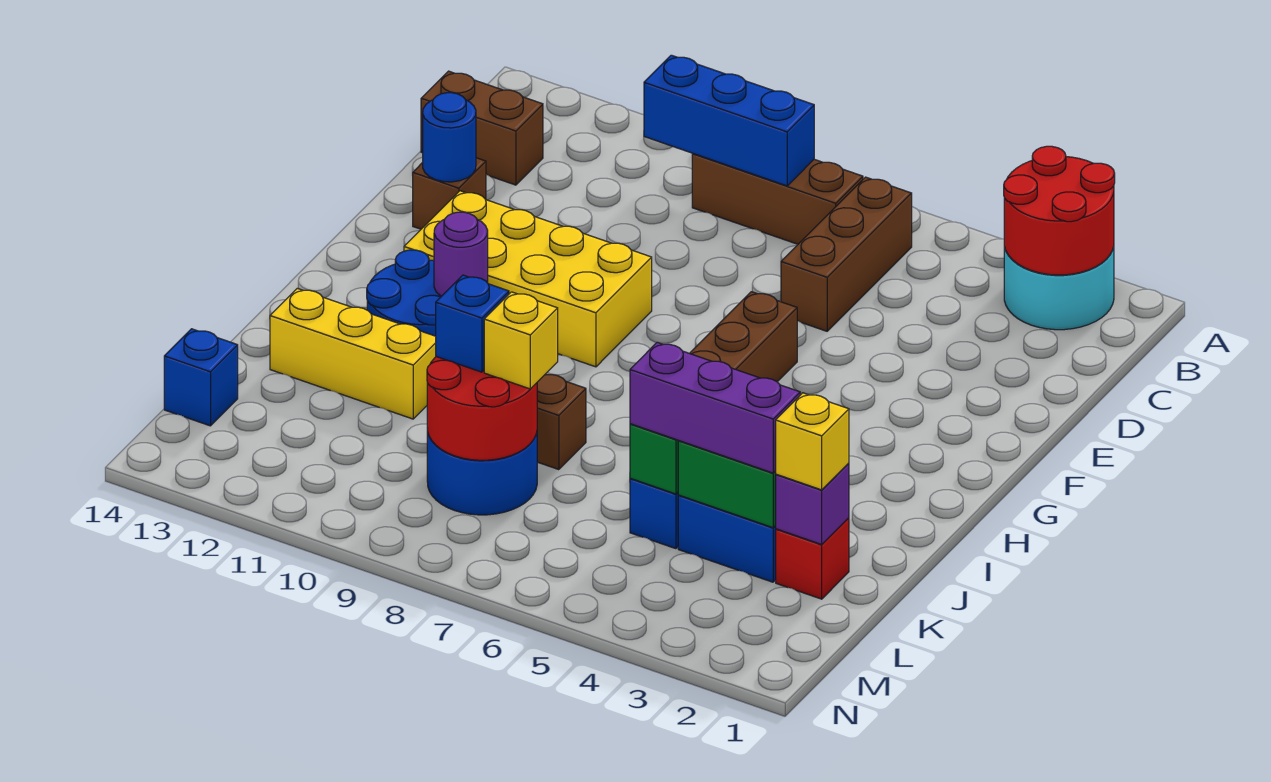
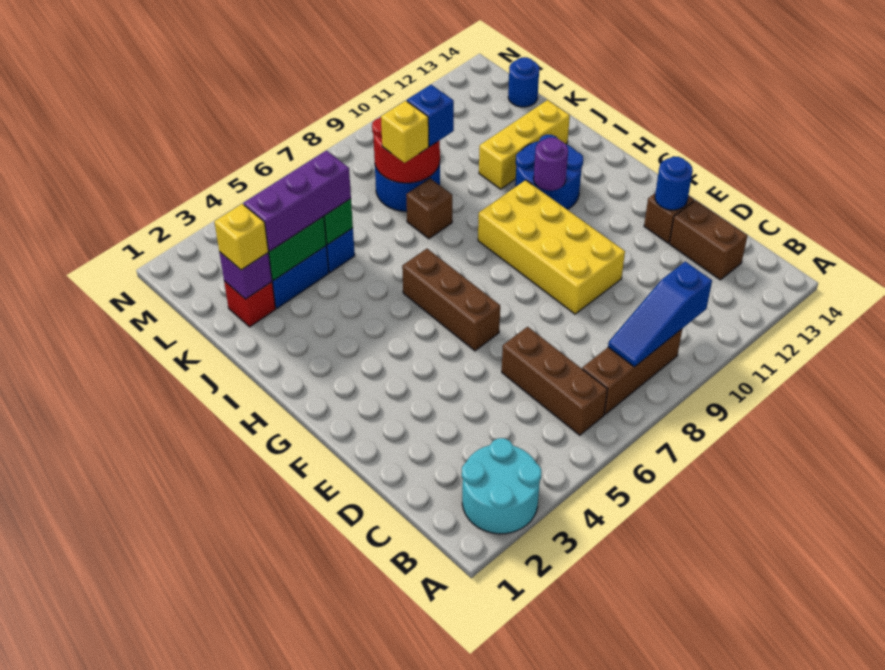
red 2x2 round brick [1004,146,1115,275] -> none
blue 1x3 brick [644,55,814,186] -> blue 1x3 slope [608,262,712,367]
brown 1x2 brick [421,71,543,185] -> brown 1x2 brick turned to [670,200,747,280]
yellow 2x4 brick [404,191,652,367] -> yellow 2x4 brick turned to [478,180,625,314]
blue 1x1 brick [164,329,238,426] -> blue 1x1 round brick [508,57,539,107]

